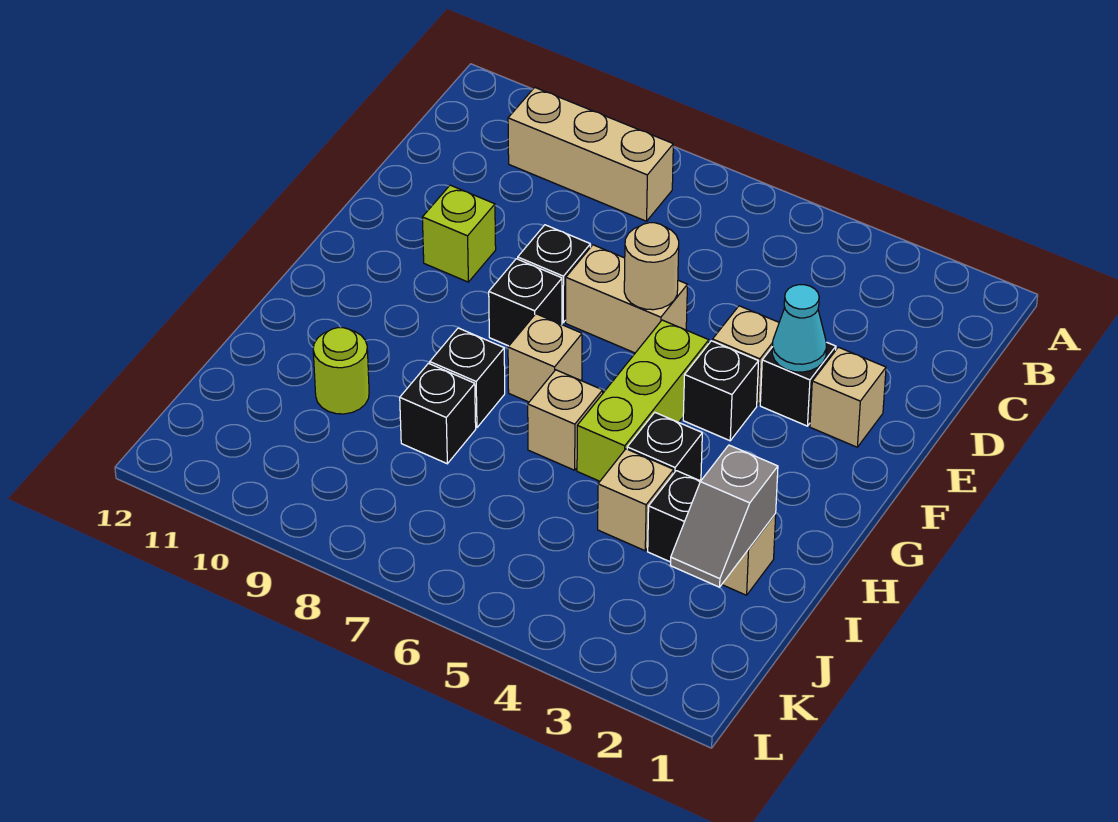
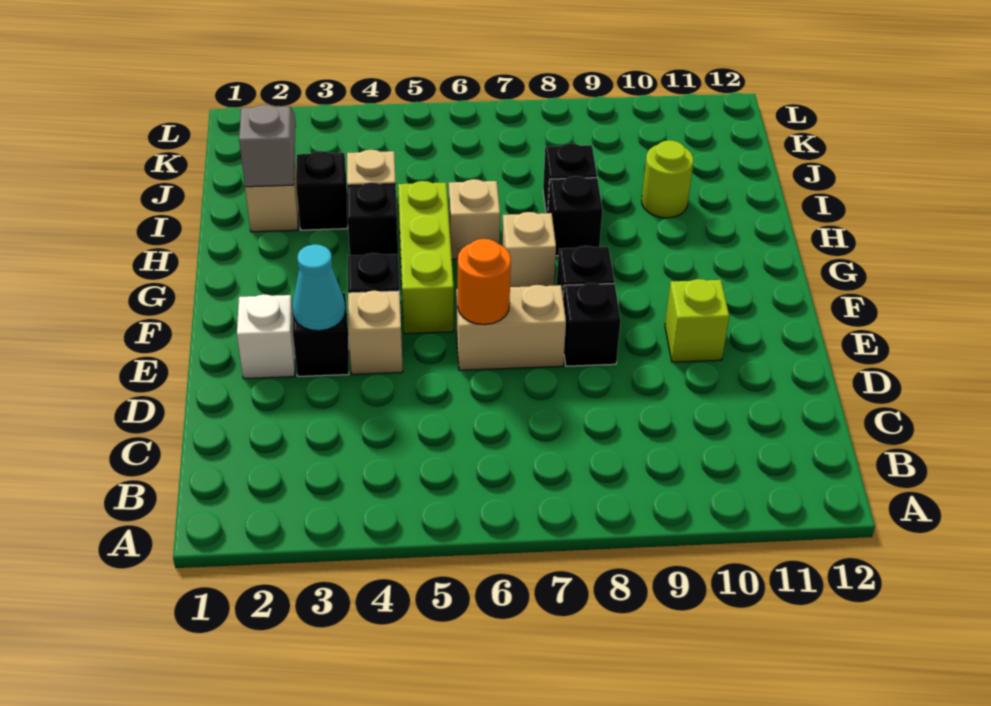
tan 1x3 brick [508,87,673,221] -> none
tan 1x1 brick [810,347,886,447] -> white 1x1 brick [237,294,295,379]
tan 1x1 round brick [624,223,679,310] -> orange 1x1 round brick [458,239,511,325]

